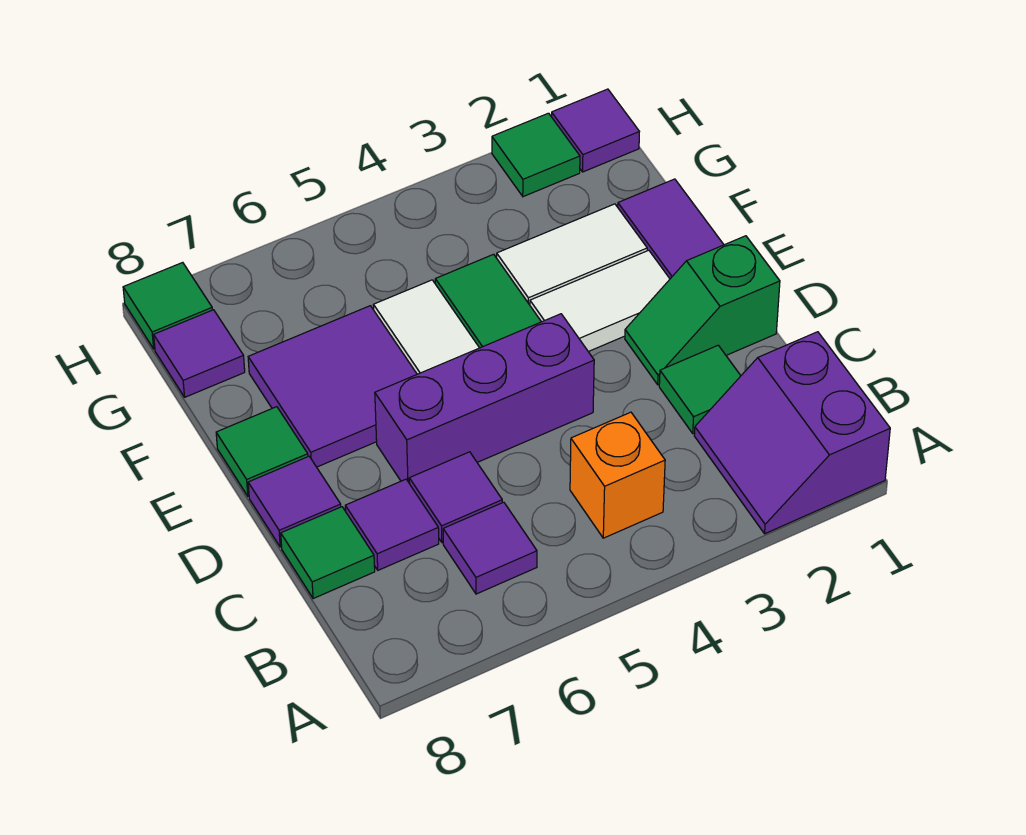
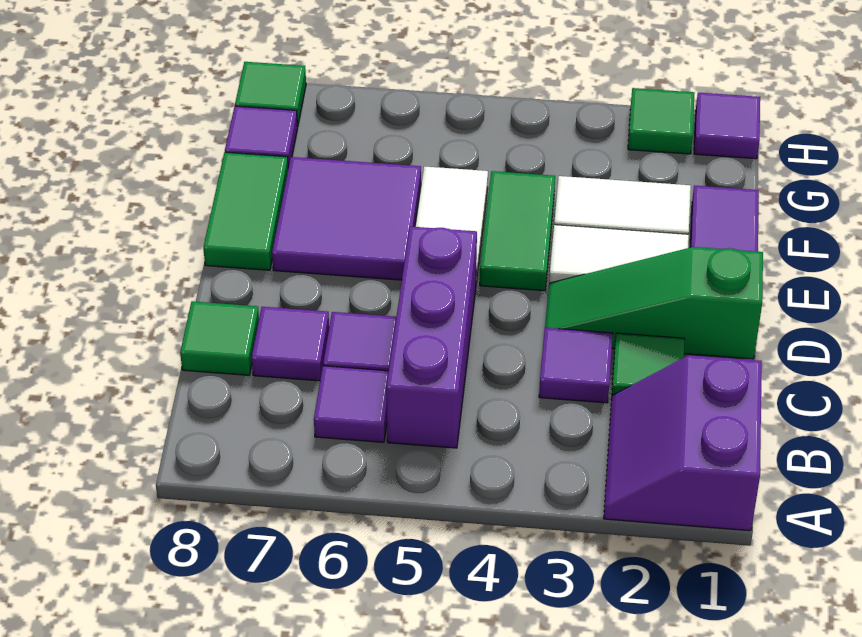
orange 1x1 brick [570,412,665,538] -> none
green 1x2 slope [625,236,780,385] -> green 1x3 slope [545,247,763,359]
purple 1x3 brick [375,314,594,484] -> purple 1x3 brick turned to [386,227,477,448]
purple 1x1 tile [248,456,341,547] -> purple 1x1 tile moved to [539,328,613,403]
green 1x1 tile [216,407,308,496] -> green 1x2 tile [203,152,288,270]

